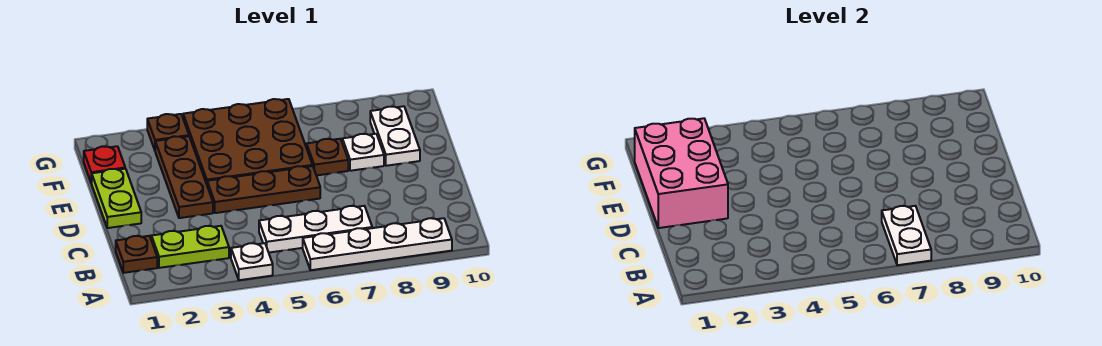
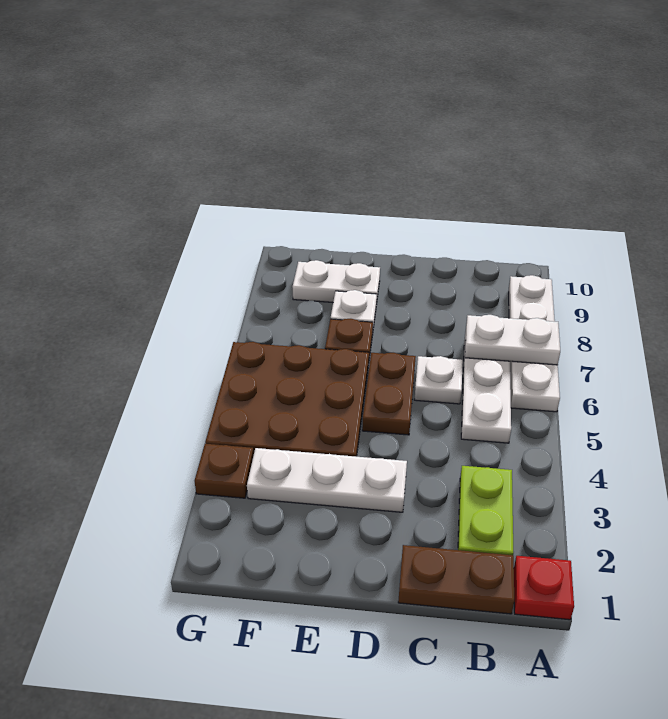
white 1x1 plate [231,243,273,280] -> white 1x1 plate moved to [414,356,463,404]
brown 1x1 plate [116,236,157,273] -> brown 1x2 plate [398,545,514,614]
lime 1x2 plate [92,169,141,228] -> none
pink 2x3 brick [635,118,728,228] -> none
brown 1x3 plate [155,136,213,218] -> white 1x3 plate [247,448,407,512]
brown 1x3 plate [207,166,320,213] -> brown 1x2 plate [362,353,416,435]
red 1x1 plate [84,146,125,183] -> red 1x1 plate moved to [514,556,574,620]

